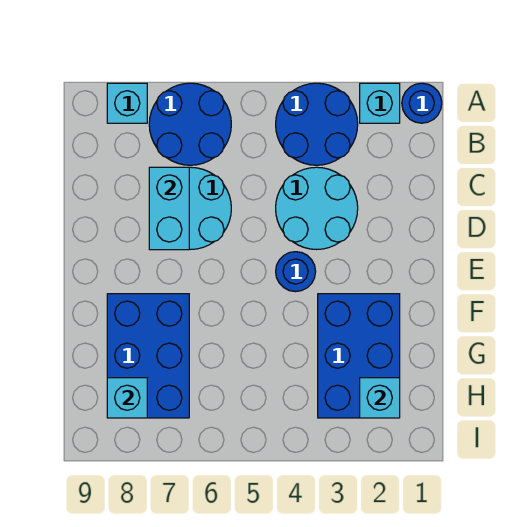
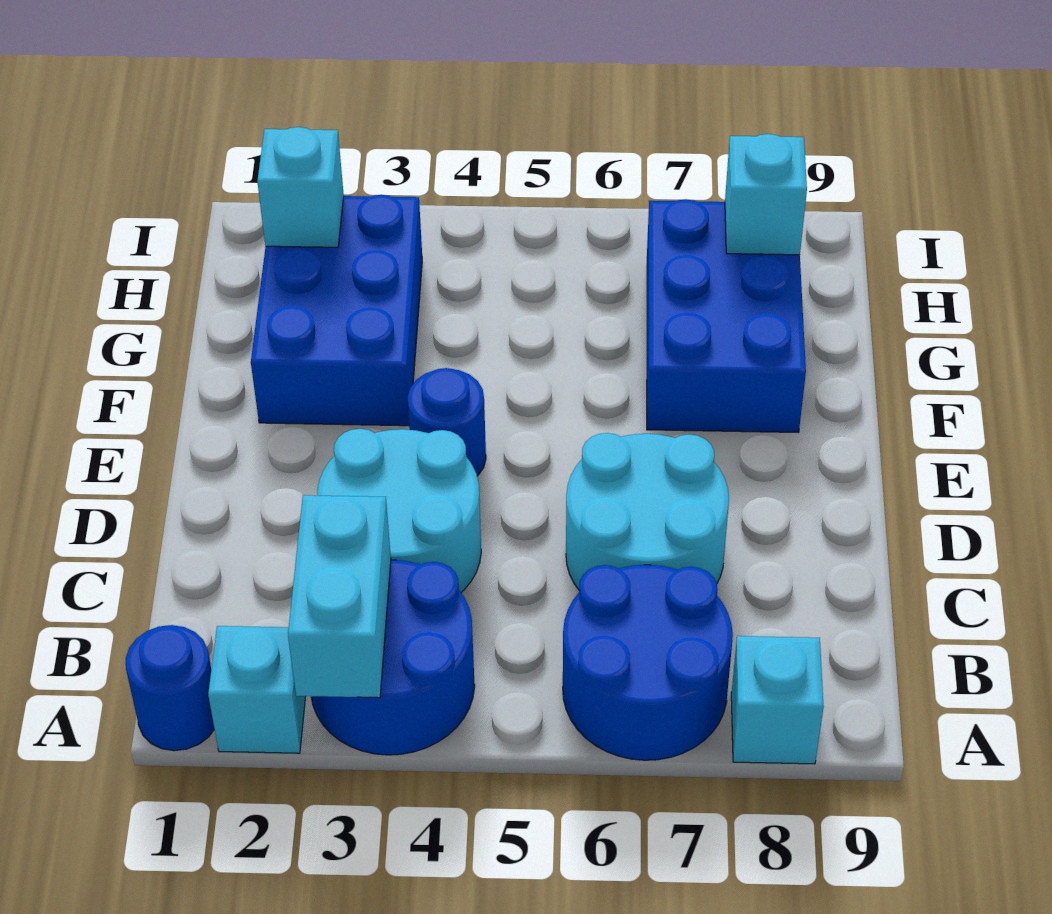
cyan 1x2 brick [149,167,189,250] -> cyan 1x2 brick moved to [288,495,391,698]

